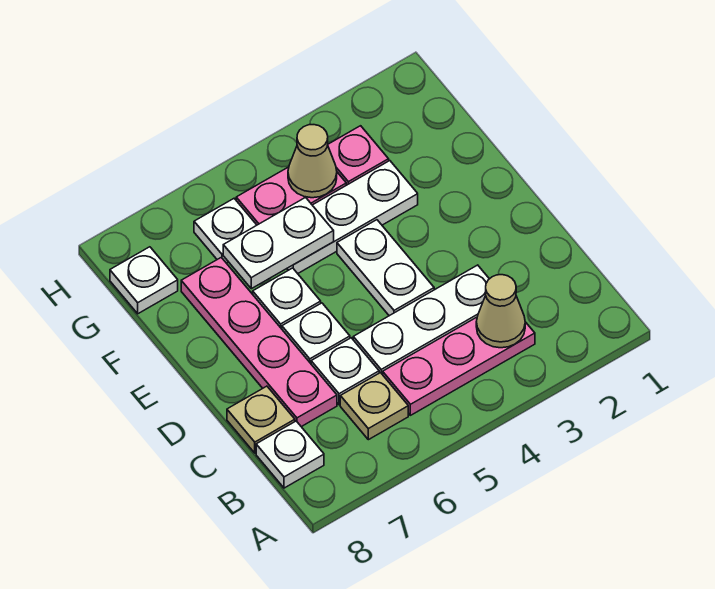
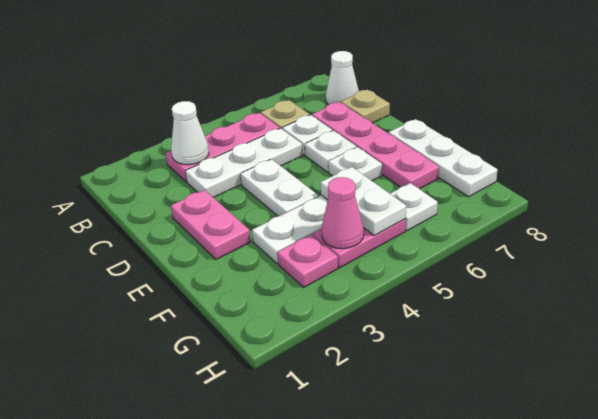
tan 1x1 cone [476,275,525,348] -> white 1x1 cone [171,101,209,165]
white 1x1 plate [256,421,324,488] -> white 1x1 cone [326,51,359,105]
none -> pink 1x2 plate [171,190,250,259]
white 1x2 plate [223,198,334,289] -> white 1x2 plate turned to [321,167,406,235]
tan 1x1 cone [288,125,337,198] -> pink 1x1 cone [321,177,364,249]
white 1x1 plate [110,247,178,314] -> white 1x3 plate [389,119,497,197]

